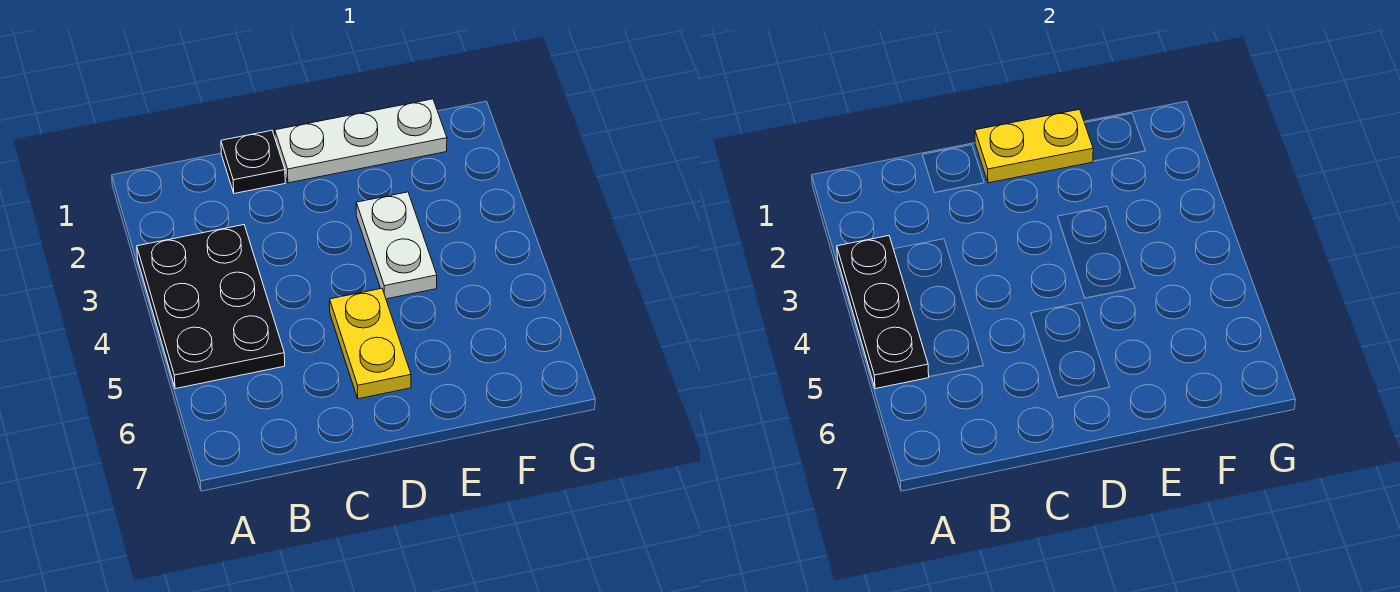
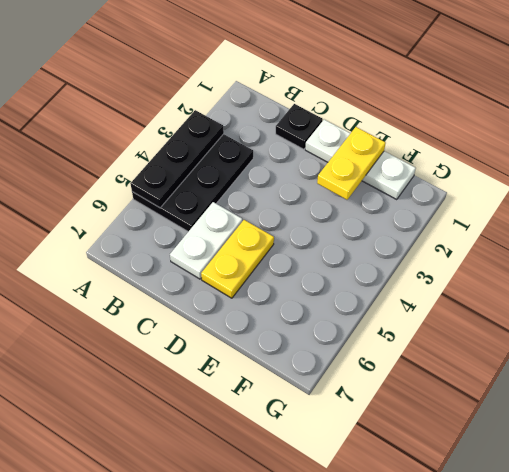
yellow 1x2 plate [975,109,1093,183] -> yellow 1x2 plate turned to [317,127,386,200]
white 1x2 plate [356,192,437,299] -> white 1x2 plate moved to [170,202,242,279]

